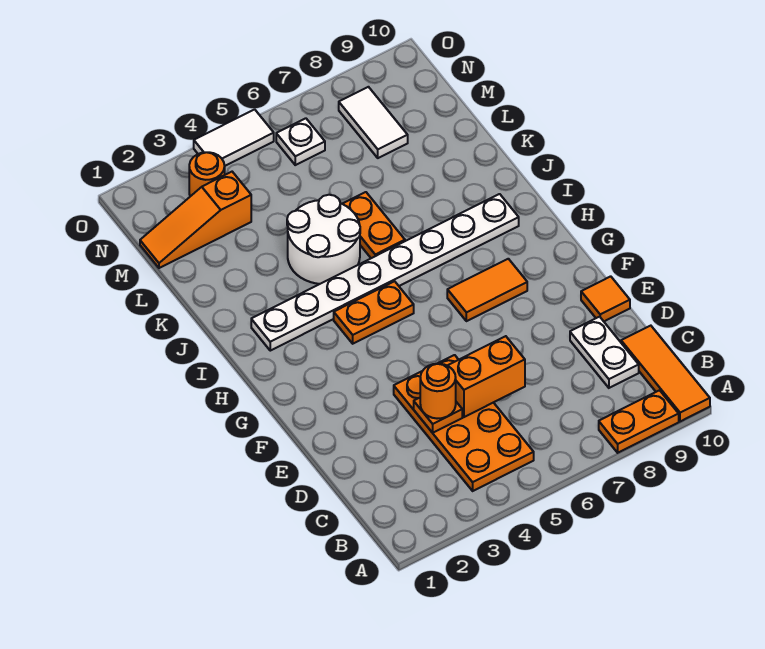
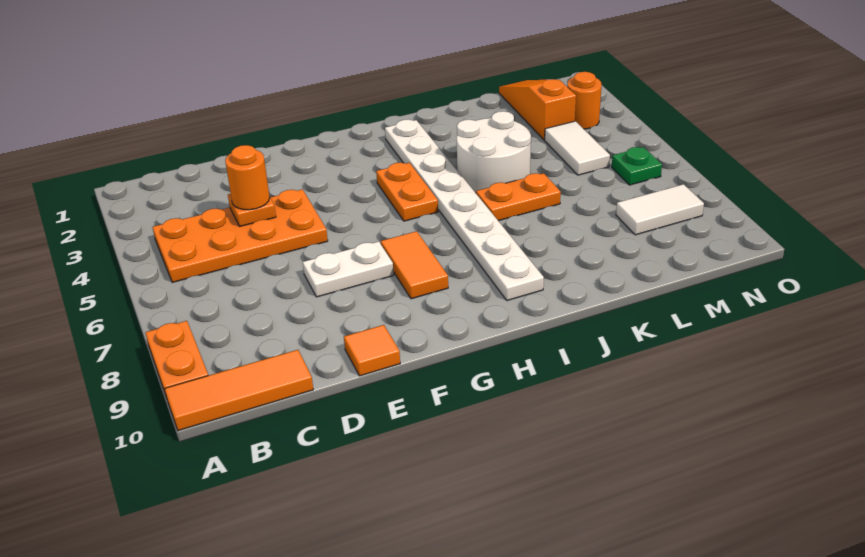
white 1x2 plate [570,317,639,388] -> white 1x2 plate moved to [303,241,394,297]
orange 1x2 brick [447,336,525,417] -> none
white 1x1 plate [276,118,325,165] -> green 1x1 plate [612,147,662,185]
white 1x2 tile [194,109,274,166] -> white 1x2 tile moved to [545,121,610,175]

